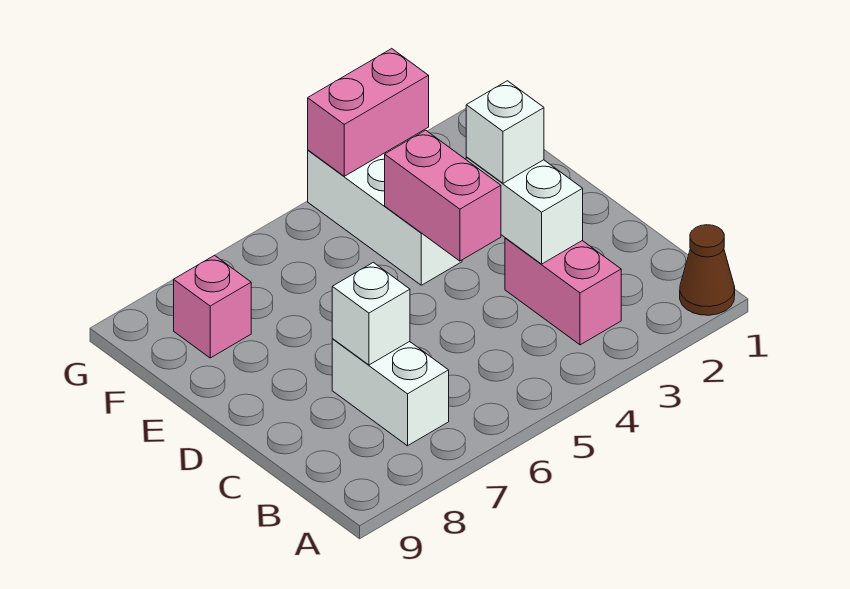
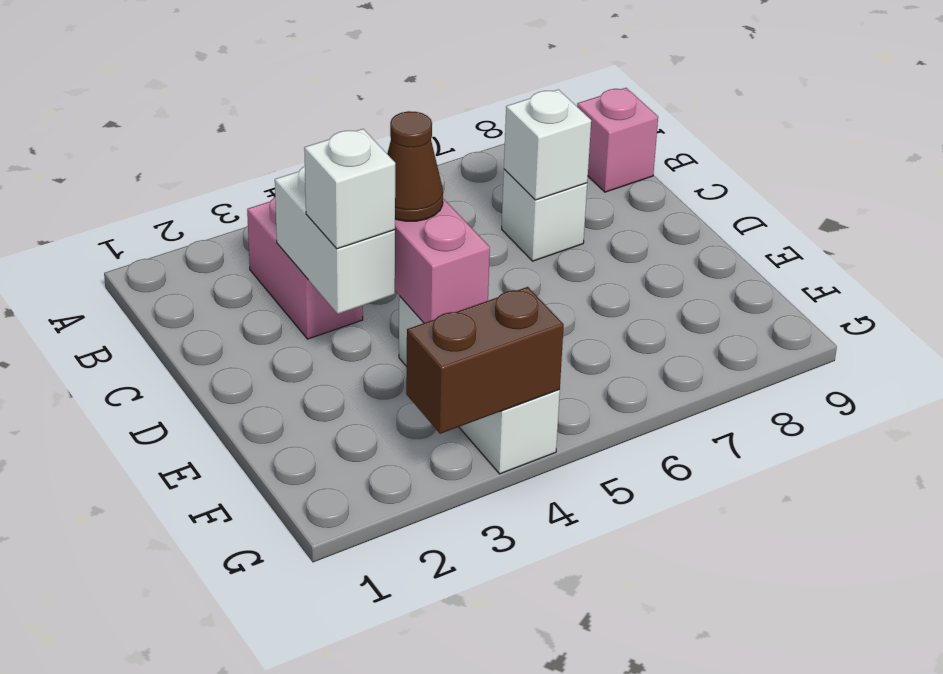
brown 1x1 cone [680,225,735,315] -> brown 1x1 cone moved to [387,111,443,221]
white 1x2 brick [332,339,449,446] -> white 1x1 brick [502,169,587,261]
pink 1x1 brick [174,255,251,358] -> pink 1x1 brick moved to [577,88,658,192]
pink 1x2 brick [308,49,429,176] -> brown 1x2 brick [406,287,564,434]

